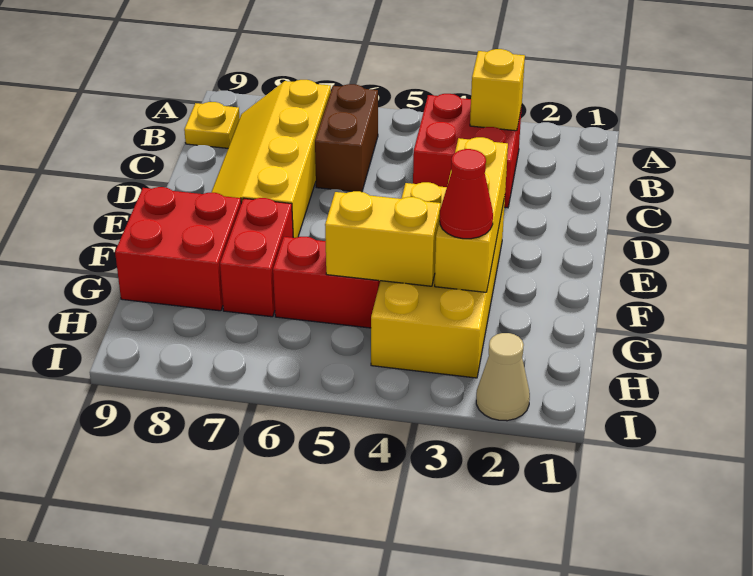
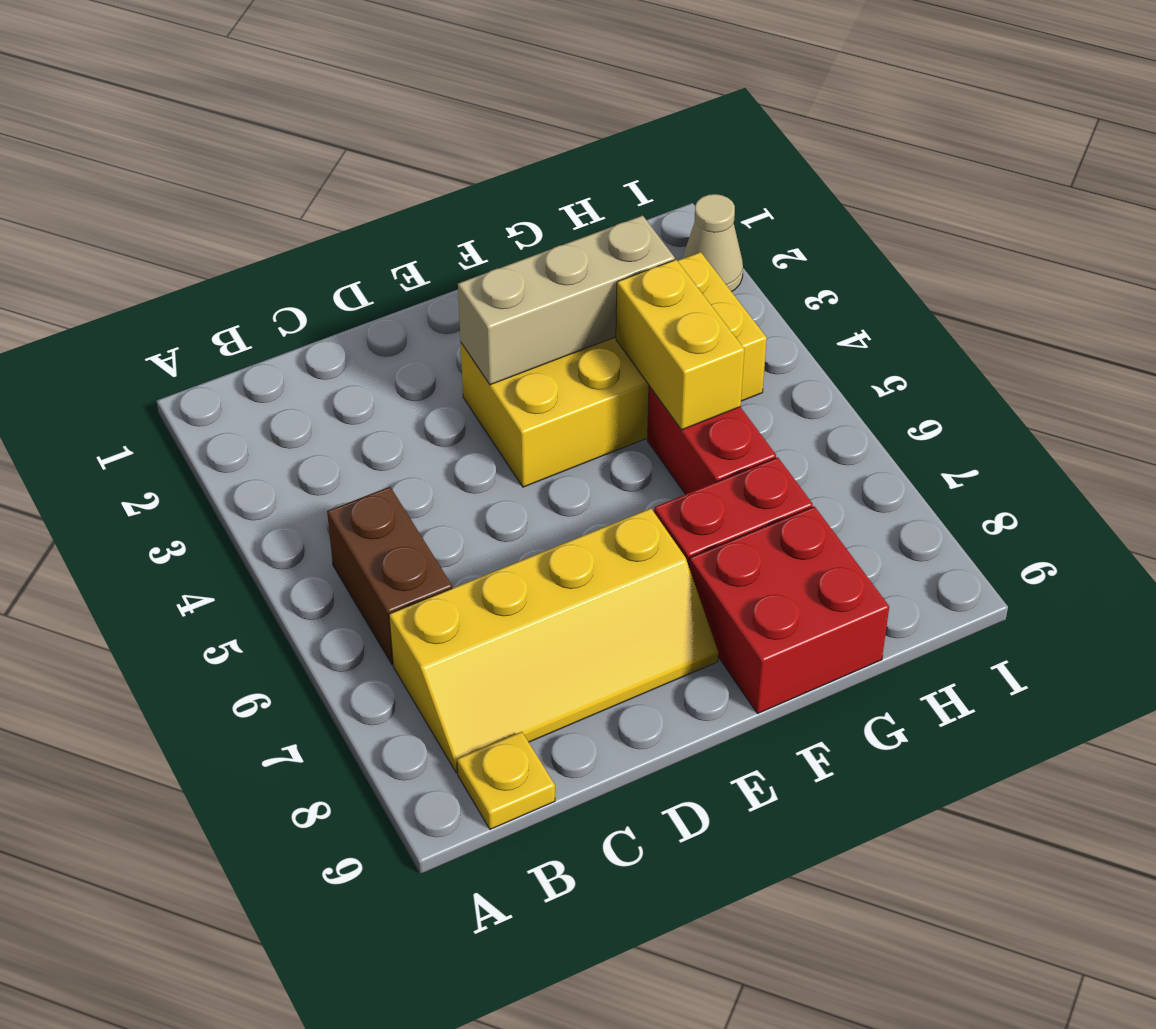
red 2x2 brick [413,94,522,208] -> none
yellow 1x1 brick [470,49,525,131] -> none
brown 1x2 brick [315,84,378,192] -> brown 1x2 brick turned to [327,487,452,665]
yellow 1x3 brick [435,137,508,292] -> tan 1x3 brick [458,216,675,385]
red 1x1 cone [440,149,493,239] -> none

